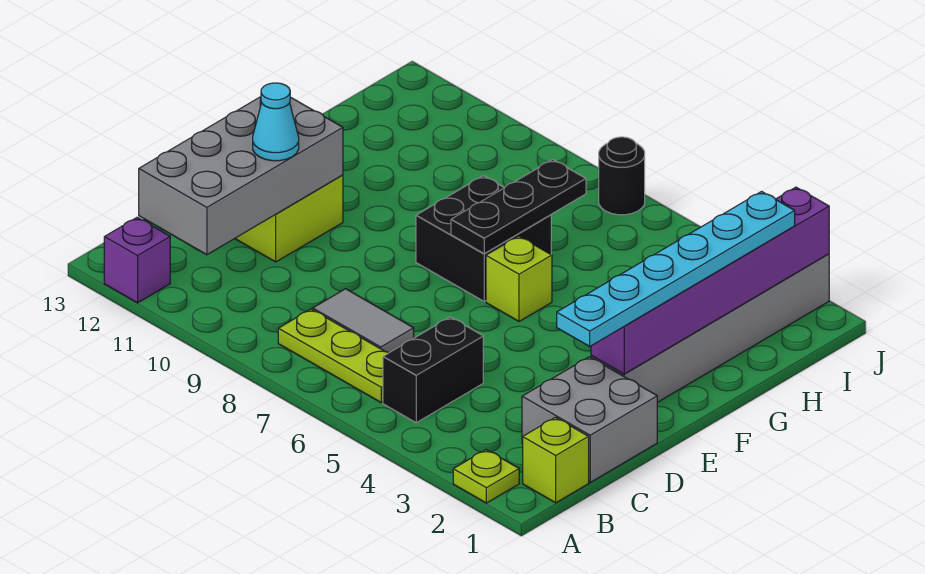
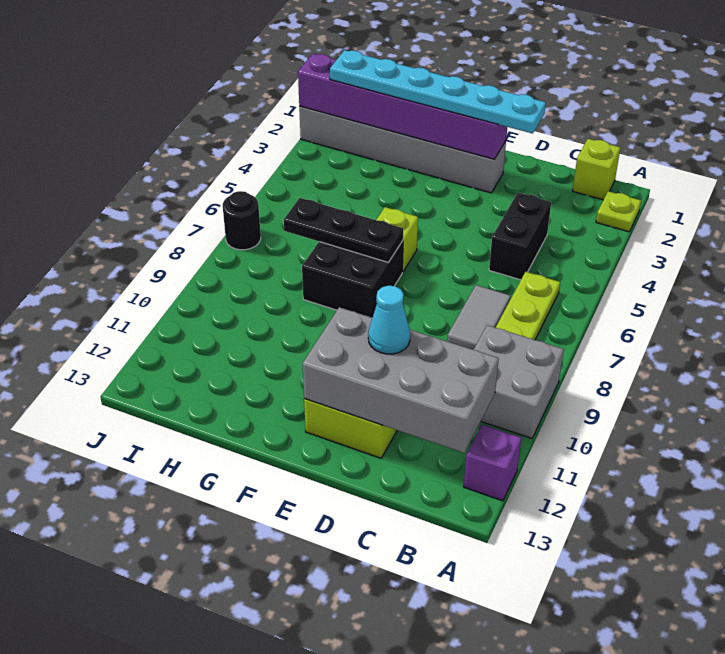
black 1x2 brick [383,317,483,423] -> black 1x2 brick turned to [489,193,551,280]
grey 2x2 brick [522,357,657,482] -> grey 2x2 brick moved to [474,325,564,438]

